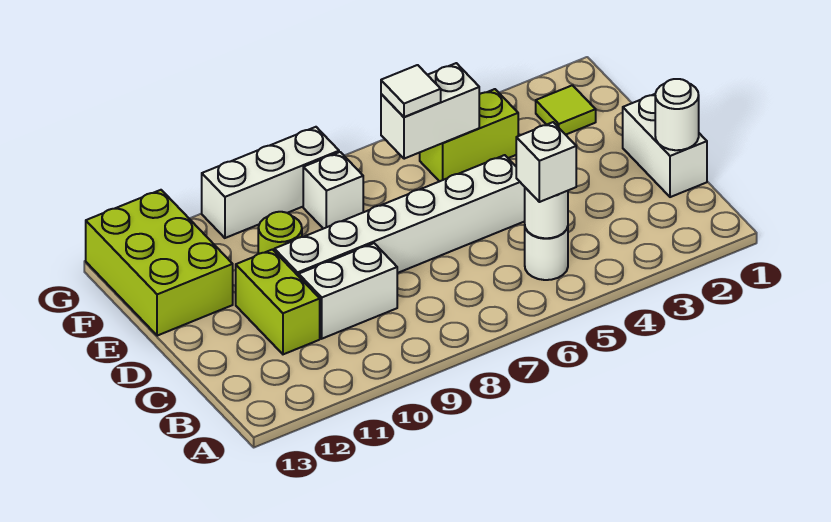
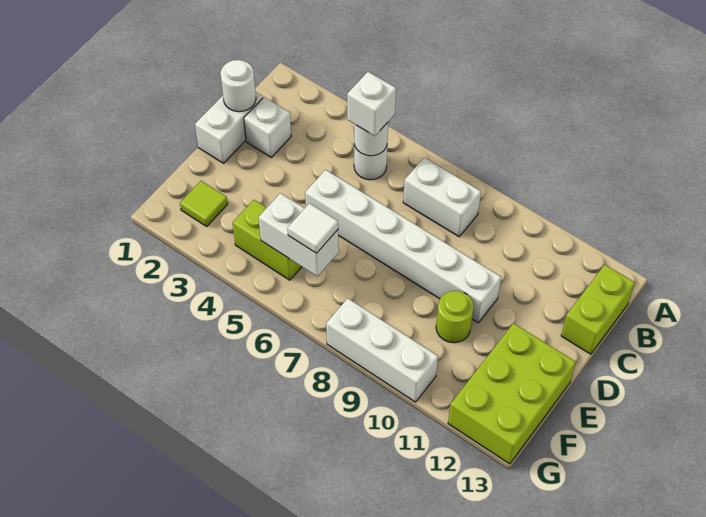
white 1x2 brick [299,243,397,339] -> white 1x2 brick moved to [403,158,481,237]
lime 1x2 brick [236,250,320,354] -> lime 1x2 brick moved to [561,265,635,354]
white 1x1 brick [303,152,363,229] -> white 1x1 brick moved to [244,97,291,157]

